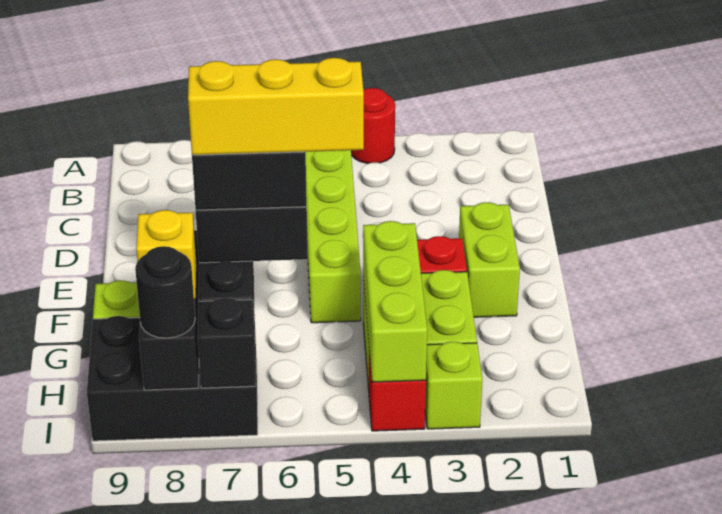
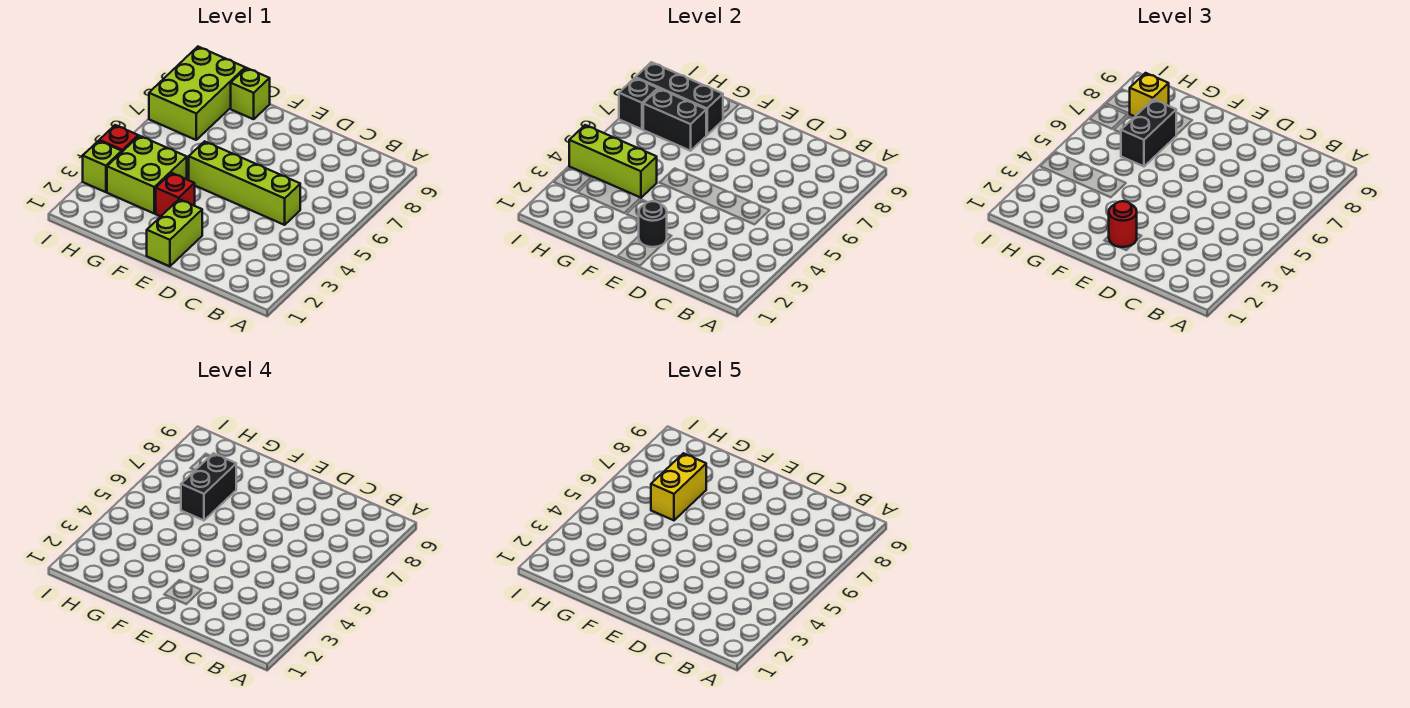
red 1x1 round brick [351,88,395,163] -> red 1x1 round brick moved to [1109,201,1137,247]
lime 1x2 brick [459,202,520,317] -> lime 1x2 brick turned to [147,199,202,266]
yellow 1x3 brick [188,58,364,155] -> yellow 1x2 brick [651,453,706,520]
black 2x3 brick [87,316,258,441] -> lime 2x3 brick [149,47,245,140]
black 1x1 round brick [135,246,195,338] -> black 1x1 round brick moved to [638,201,667,247]

